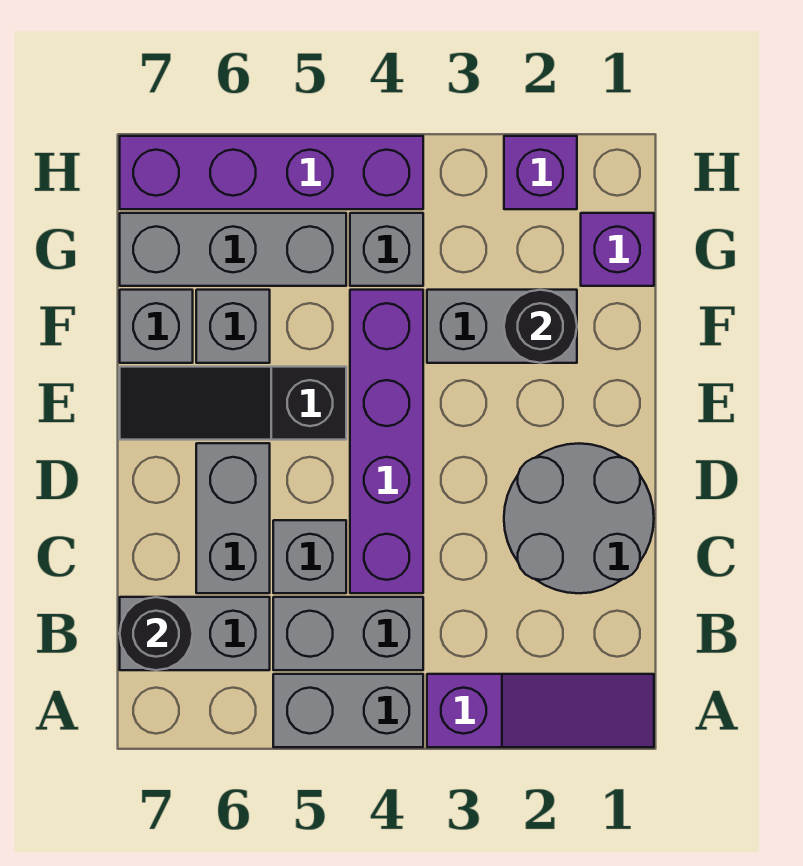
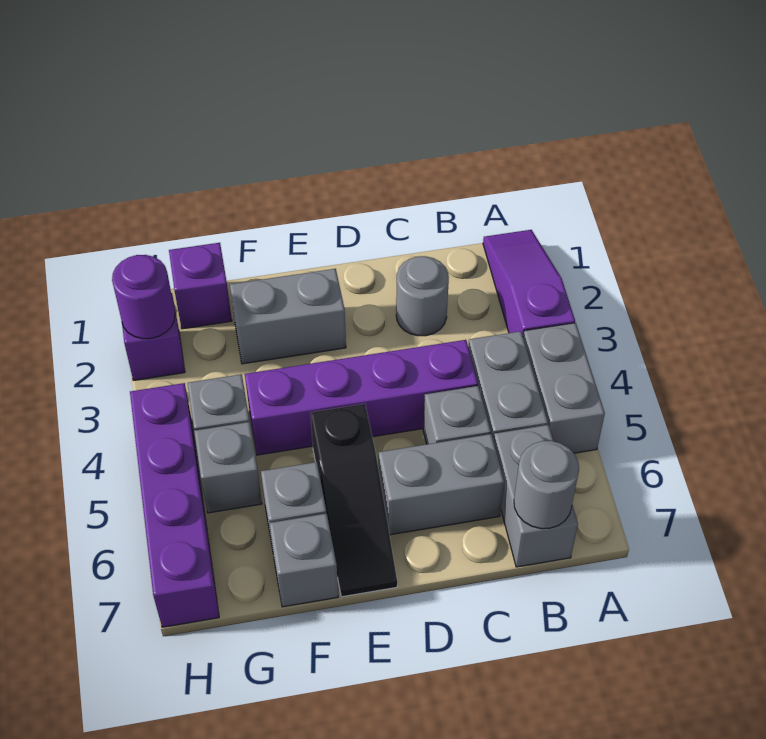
black 1x1 round brick [120,597,193,670] -> grey 1x1 round brick [514,441,579,529]
grey 2x2 round brick [504,443,654,593] -> grey 1x1 round brick [396,256,449,336]
grey 1x2 brick [427,290,577,363] -> grey 1x2 brick turned to [230,269,346,364]
black 1x1 round brick [504,290,577,363] -> none
grey 1x3 brick [120,213,346,286] -> grey 1x1 brick [194,422,262,513]
none -> purple 1x1 round brick [112,255,175,339]

